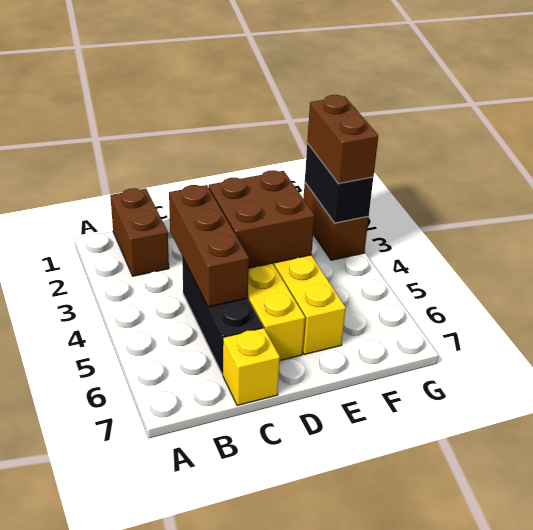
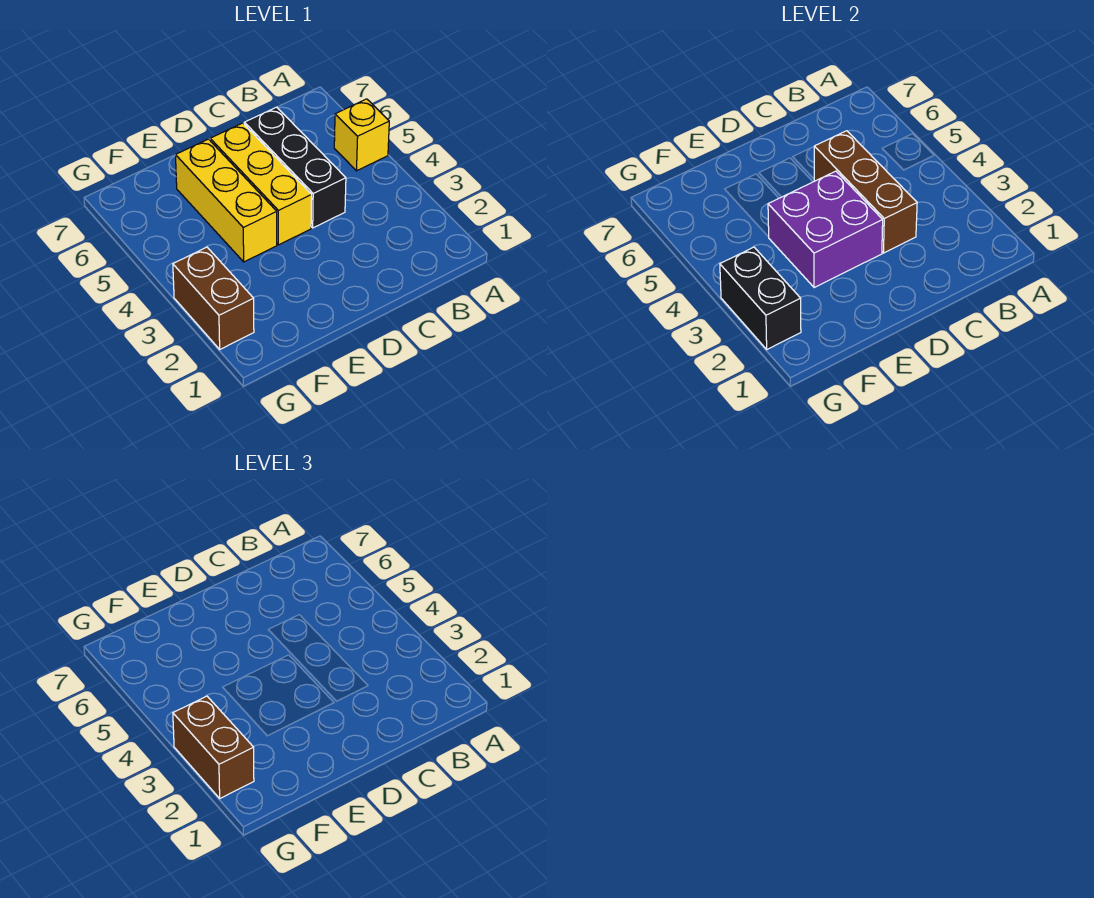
brown 1x2 brick [110,188,169,276] -> none
yellow 1x1 brick [223,328,280,405] -> yellow 1x1 brick moved to [334,99,389,171]
brown 2x2 brick [209,170,315,268] -> purple 2x2 brick [768,171,883,288]

